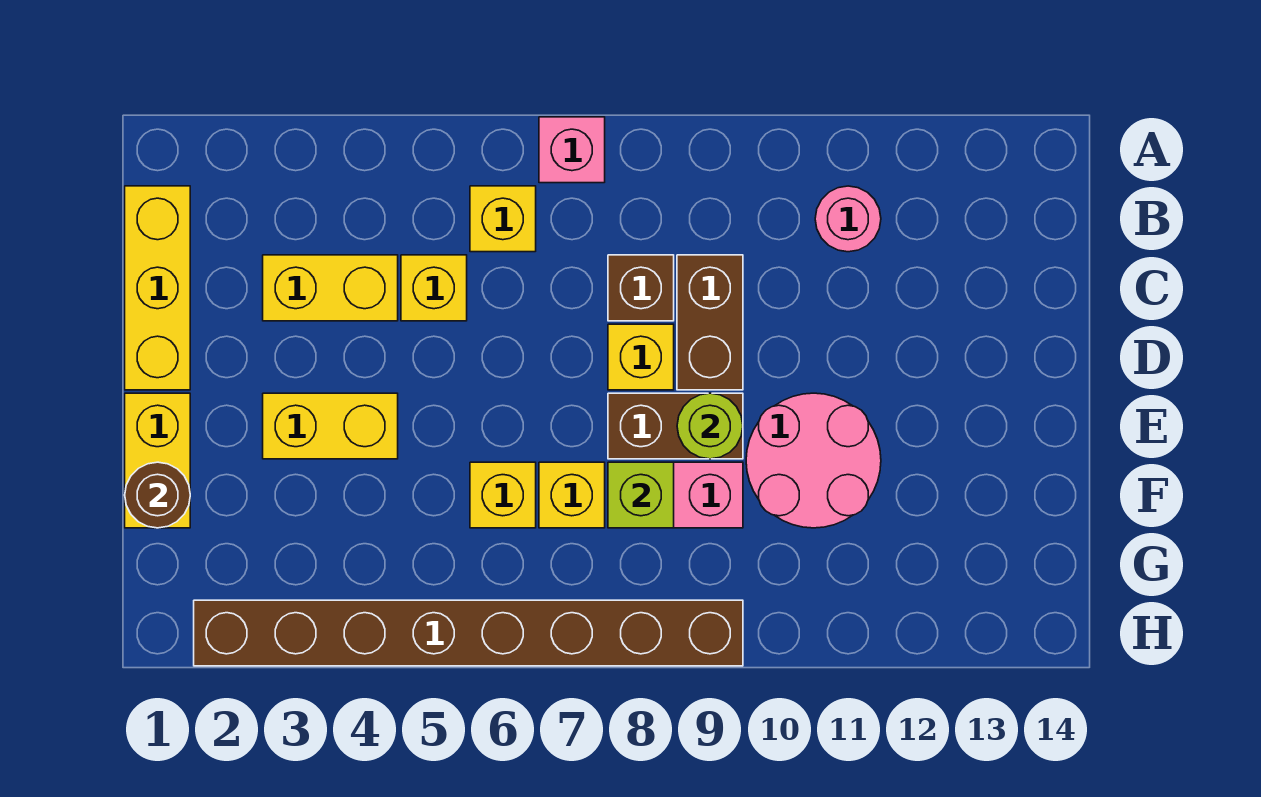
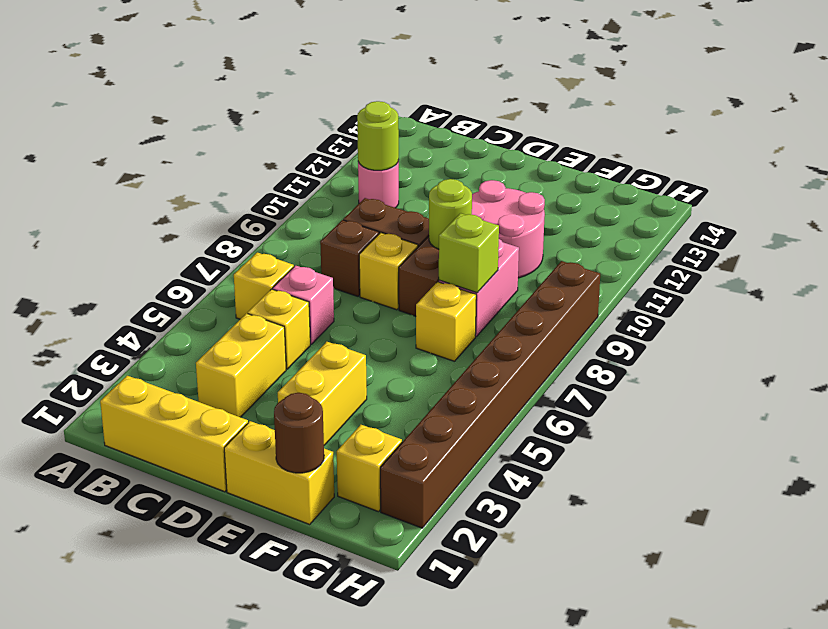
pink 1x1 brick [539,117,605,183] -> pink 1x1 brick moved to [273,266,334,344]
none -> lime 1x1 round brick [357,101,399,170]
yellow 1x1 brick [470,462,536,528] -> yellow 1x1 brick moved to [337,425,402,512]

